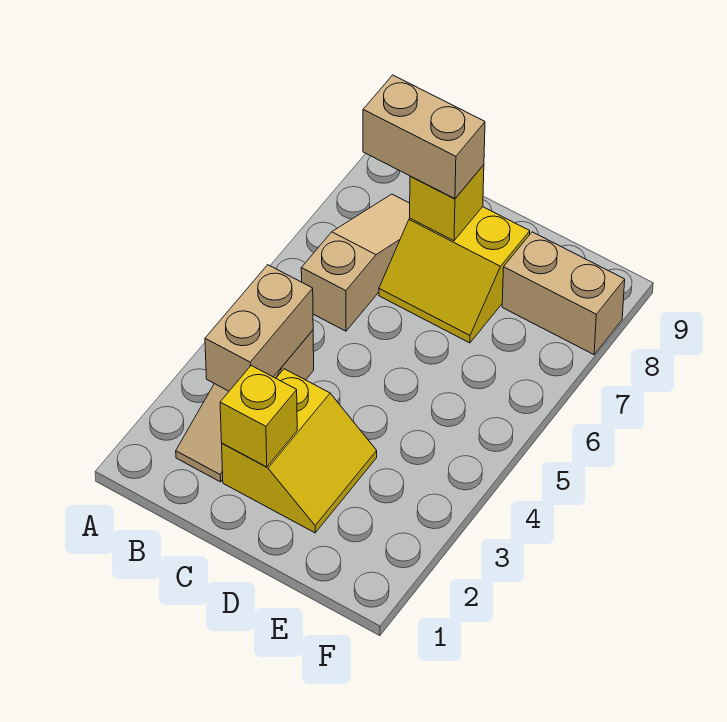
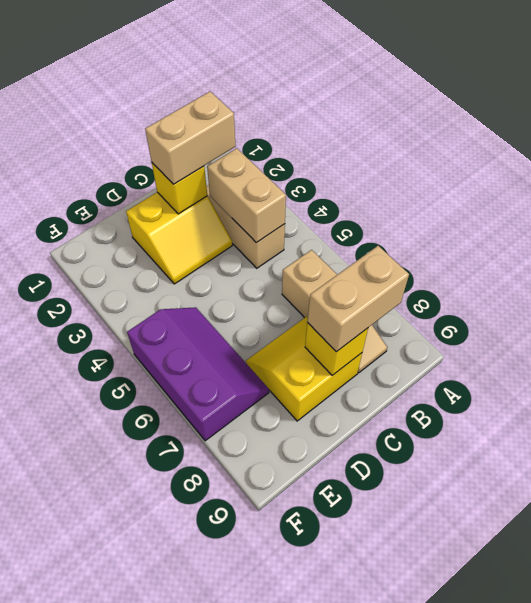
yellow 2x2 slope [222,369,377,533] -> yellow 2x2 slope turned to [126,192,232,284]
none -> purple 2x3 slope [127,307,269,441]
tan 1x2 brick [502,232,625,355] -> tan 1x2 brick moved to [145,92,236,184]

